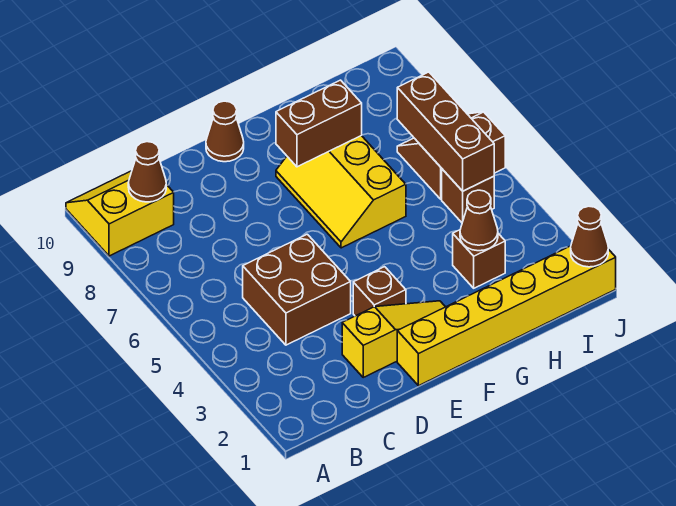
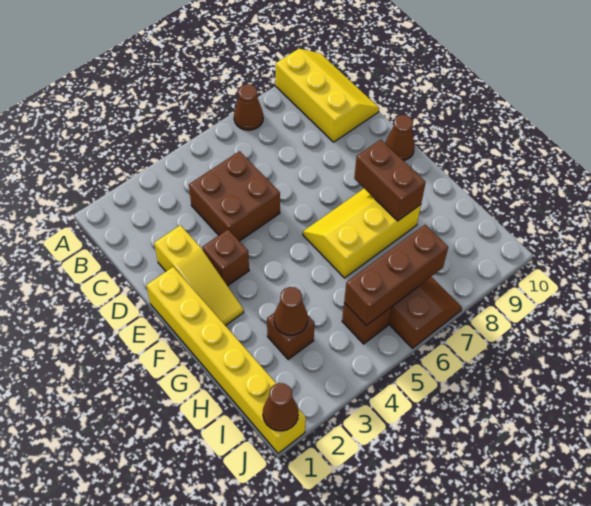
yellow 2x2 slope [66,171,174,256] -> yellow 2x3 slope [276,49,379,142]
brown 1x1 cone [128,142,166,202] -> brown 1x1 cone moved to [234,84,263,130]

